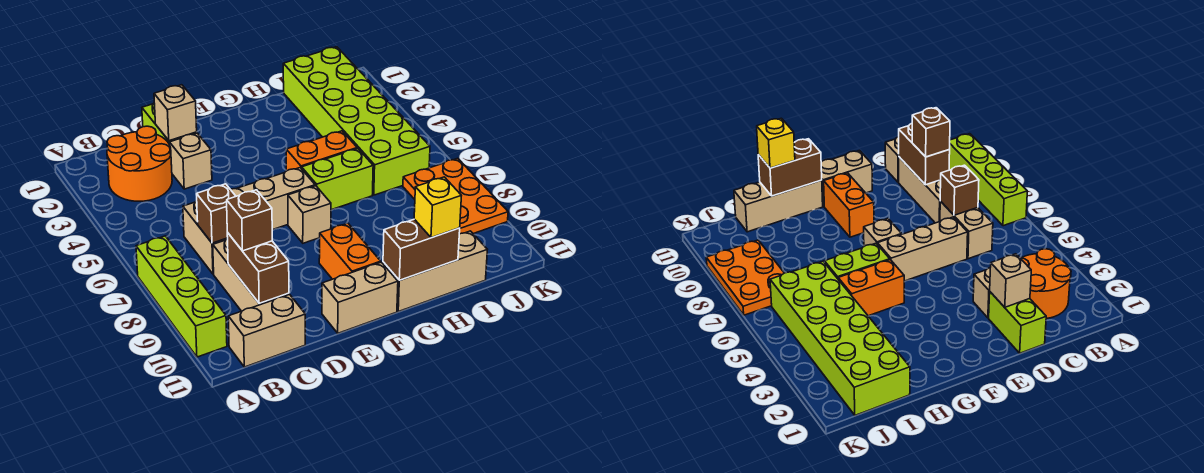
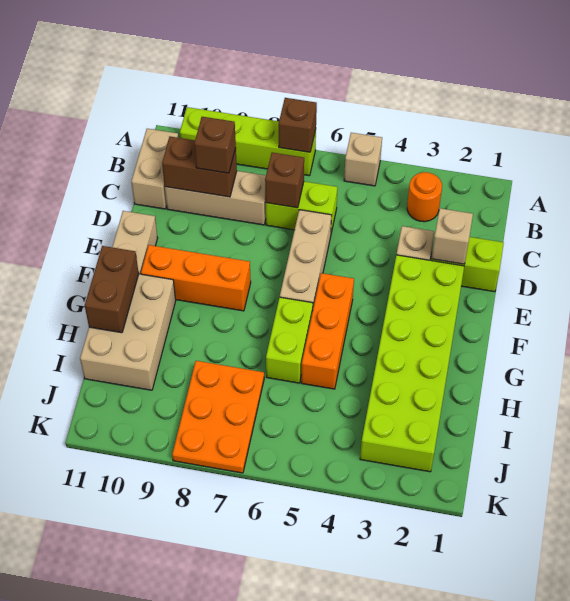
none -> brown 1x1 brick [279,98,317,152]
orange 2x2 round brick [107,126,172,201] -> orange 1x1 round brick [407,172,442,222]
tan 1x2 brick [183,201,228,274] -> lime 1x2 brick [266,181,338,233]
tan 1x1 brick [288,186,331,243] -> tan 1x1 brick moved to [344,133,382,186]
orange 1x2 brick [319,223,381,279] -> orange 1x3 brick [141,245,251,311]
orange 1x2 brick [286,131,357,171] -> orange 1x3 brick [301,273,354,389]
tan 1x3 brick [383,231,487,312] -> tan 2x3 brick [80,274,176,390]
yellow 1x1 brick [414,177,461,238] -> none
lime 2x6 brick [283,47,430,195] -> lime 2x6 brick turned to [360,255,464,472]
orange 2x3 plate [403,158,508,234] -> orange 2x3 plate turned to [172,361,264,473]

